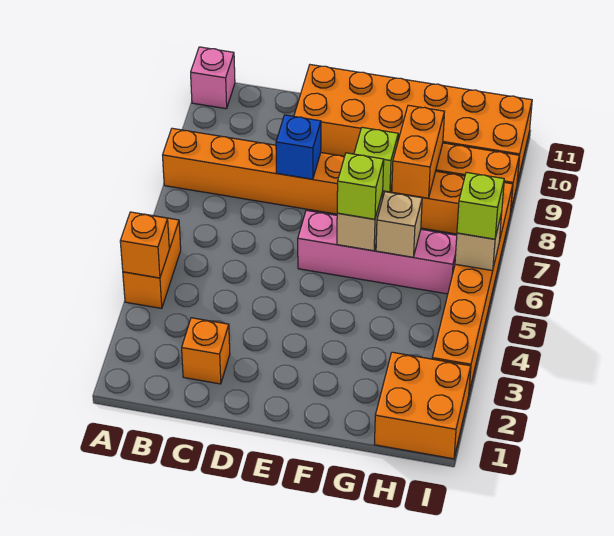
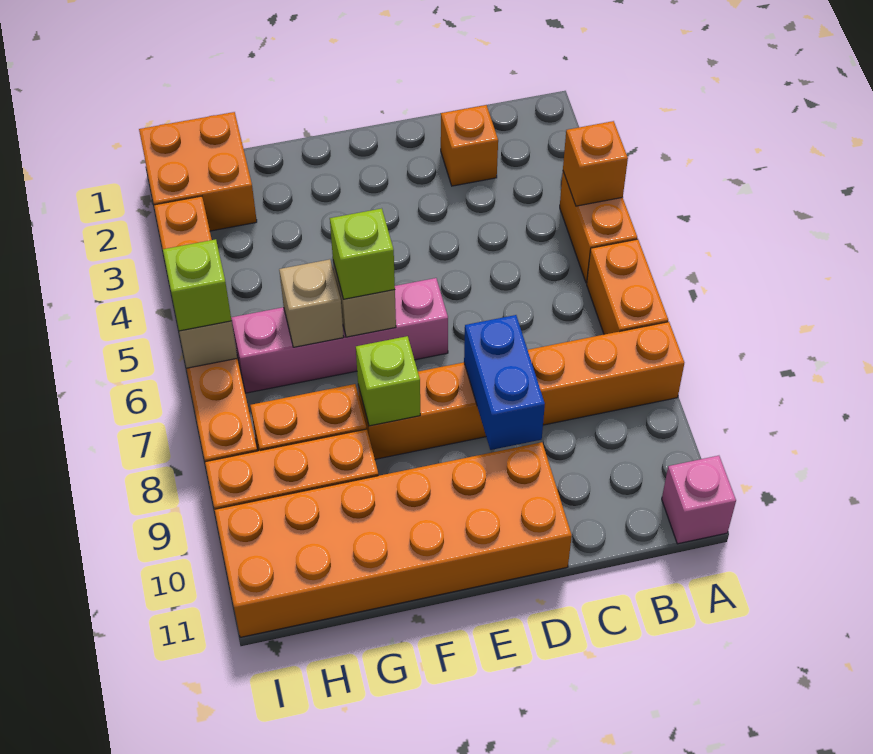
blue 1x1 brick [276,115,321,179] -> blue 1x2 brick [464,315,545,450]
orange 1x2 brick [392,105,445,198] -> orange 1x2 brick moved to [587,239,668,334]

